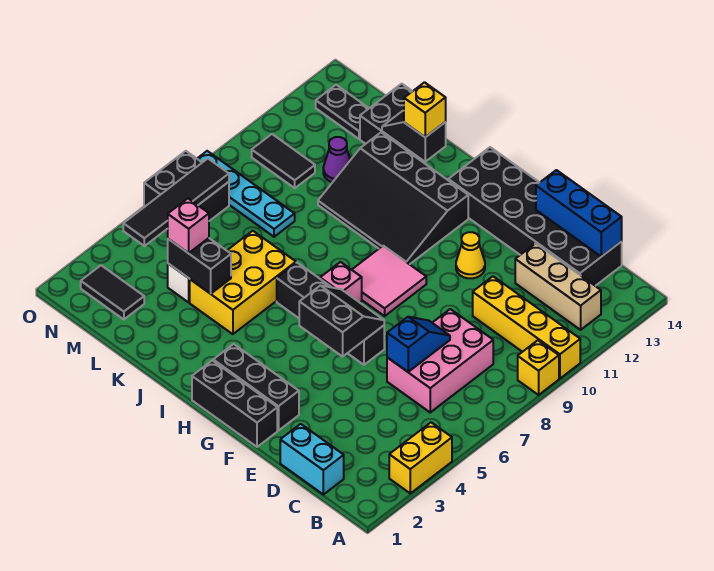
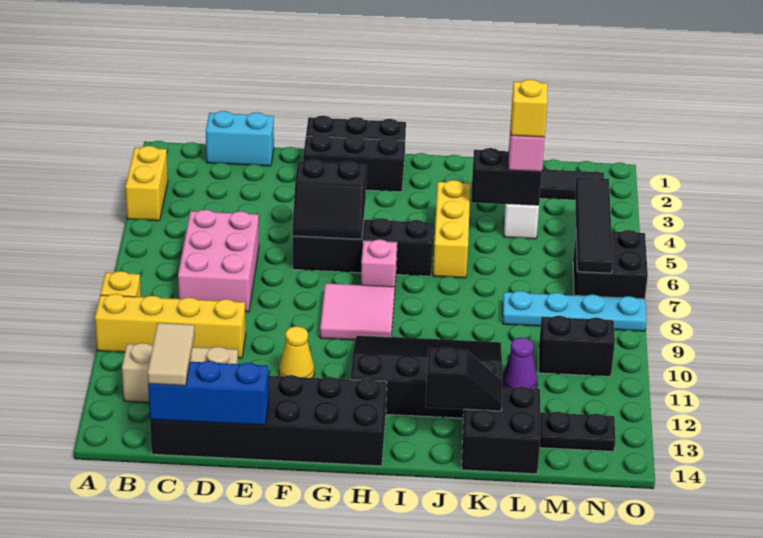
none -> tan 1x2 tile [148,323,195,386]
blue 1x2 slope [387,317,450,372] -> none
yellow 2x3 brick [190,231,296,334] -> yellow 1x3 brick [433,180,470,278]
yellow 1x1 brick [404,82,446,137] -> yellow 1x1 brick moved to [511,79,547,137]
black 1x2 tile [252,134,315,188] -> black 1x2 brick [539,316,615,377]

